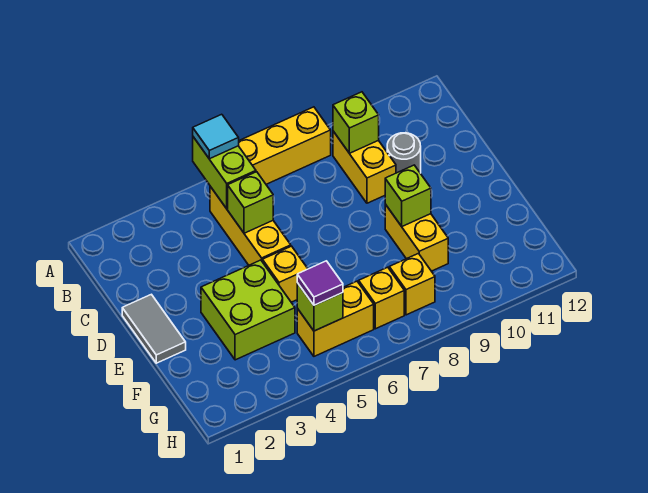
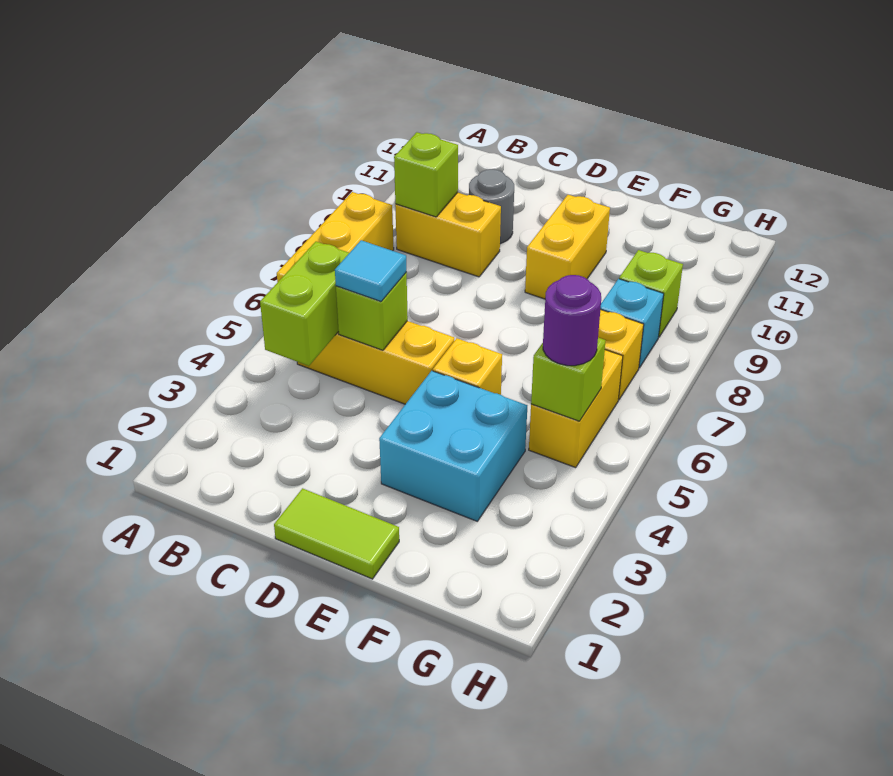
lime 1x2 brick [193,137,256,209] -> lime 1x2 brick turned to [260,242,349,366]
cyan 1x1 tile [193,114,239,159] -> cyan 1x1 tile moved to [335,240,407,301]
grey 1x2 tile [122,294,186,363] -> lime 1x2 tile [274,488,399,579]
lime 2x2 brick [201,260,295,360] -> cyan 2x2 brick [379,371,527,521]
yellow 1x2 brick [385,204,448,271] -> yellow 1x2 brick turned to [525,195,610,299]
lime 1x1 brick [385,165,431,226] -> lime 1x1 brick moved to [619,250,683,337]
purple 1x1 tile [297,261,343,305] -> purple 1x1 round brick [543,275,601,366]
yellow 1x1 brick [389,253,435,315] -> cyan 1x1 brick [601,279,664,368]

